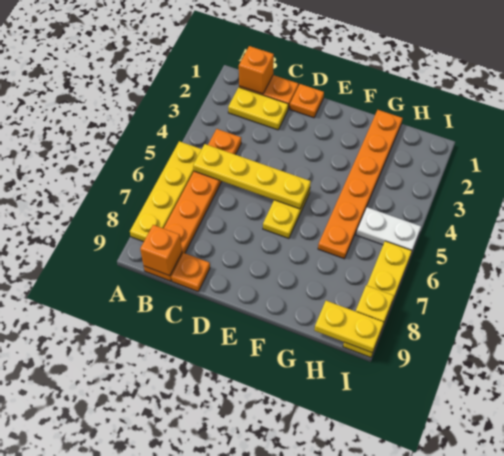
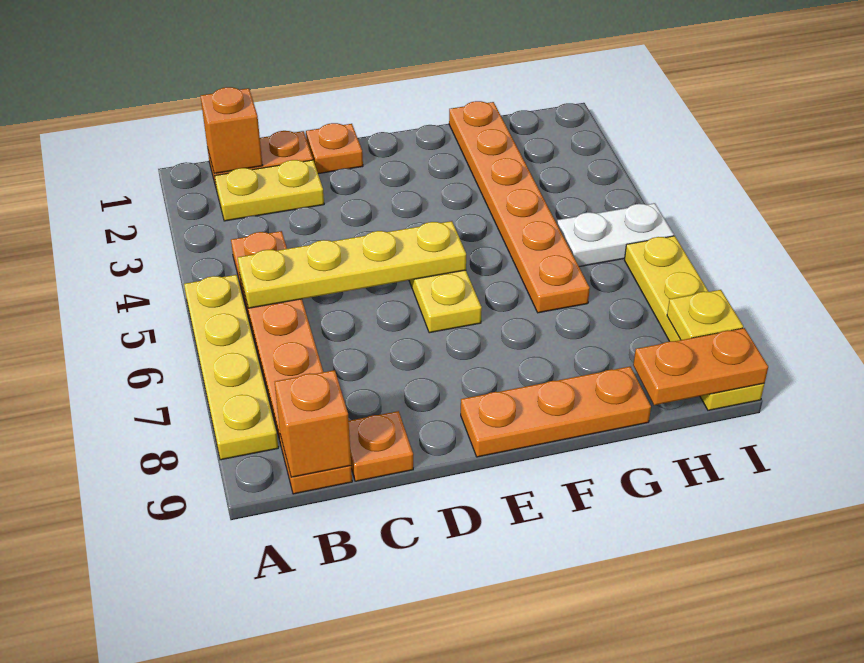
none -> orange 1x3 plate [461,367,651,457]
yellow 1x2 plate [314,301,384,353] -> orange 1x2 plate [633,328,768,405]

